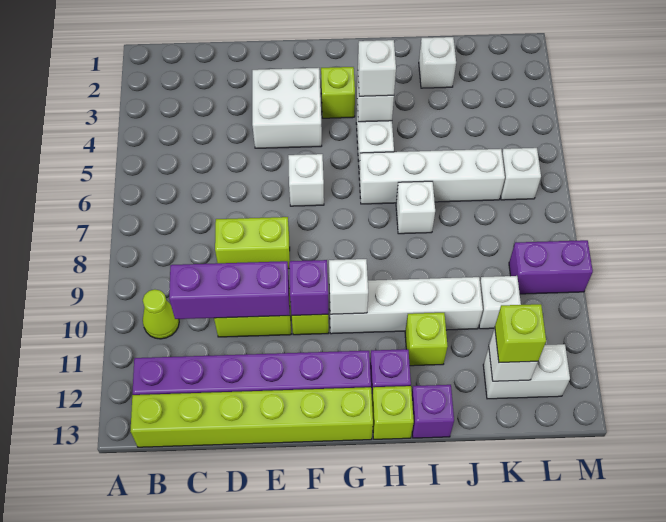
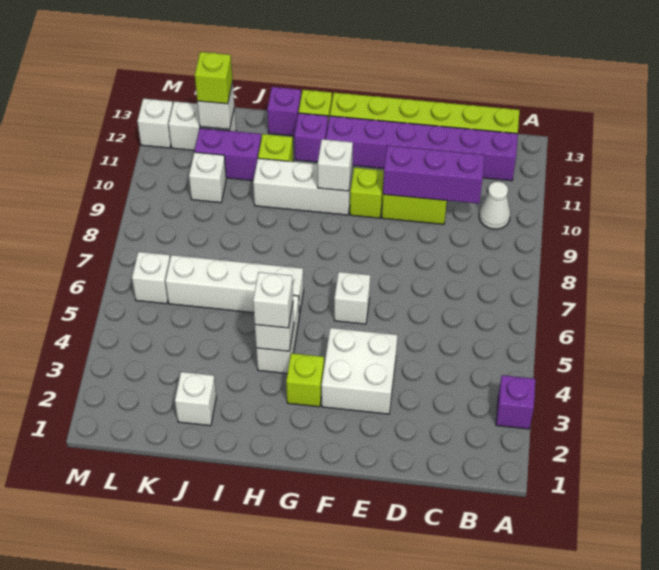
lime 1x1 cone [143,289,179,339] -> white 1x1 cone [479,181,510,229]
lime 1x2 brick [215,217,290,269] -> none
purple 1x1 brick [289,260,328,315] -> purple 1x1 brick moved to [496,375,535,429]
white 1x4 brick [329,277,483,334] -> white 1x3 brick [253,158,352,215]
white 1x1 brick [396,181,435,234] -> white 1x1 brick moved to [137,99,173,148]
purple 1x2 brick [509,240,593,294] -> purple 1x2 brick moved to [194,128,261,181]

